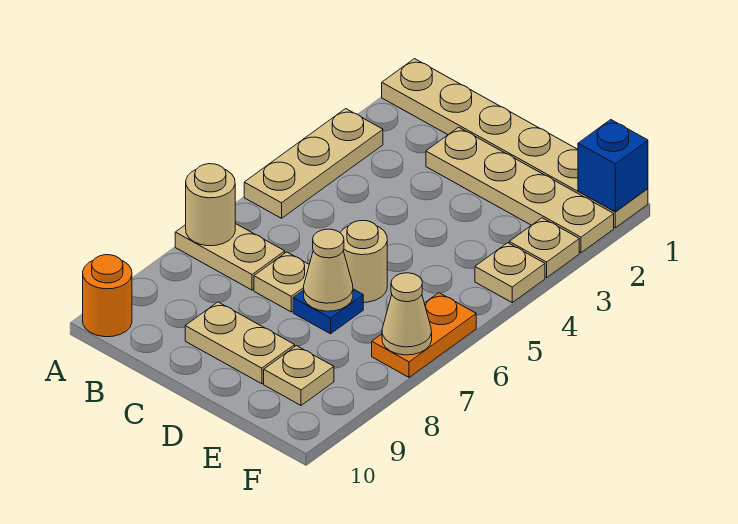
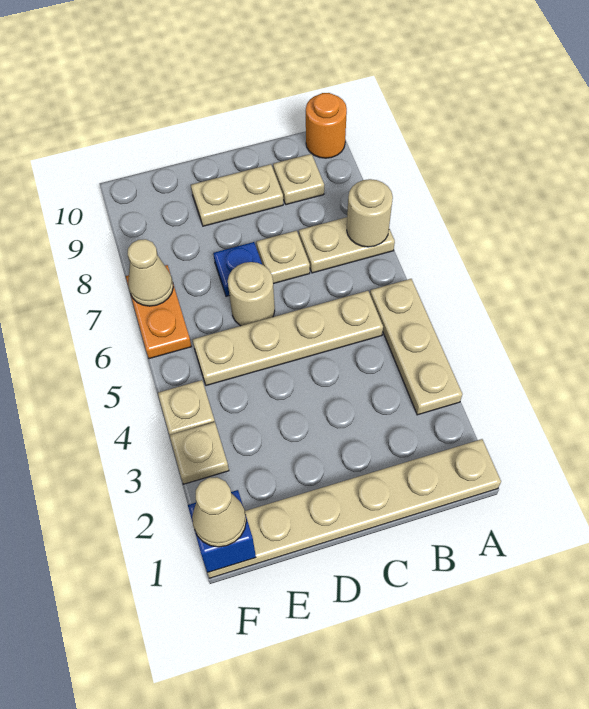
tan 1x4 plate [426,127,614,253] -> tan 1x4 plate moved to [193,291,383,386]
tan 1x1 cone [304,229,353,311] -> tan 1x1 cone moved to [192,477,246,547]
tan 1x1 plate [264,346,334,405] -> tan 1x1 plate moved to [273,154,324,205]

